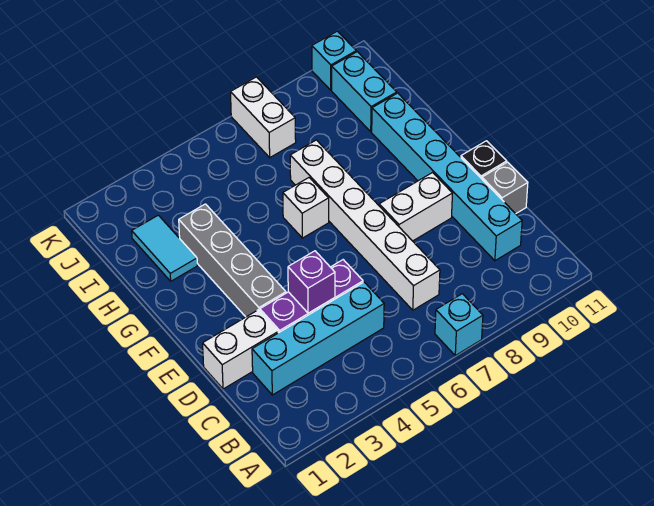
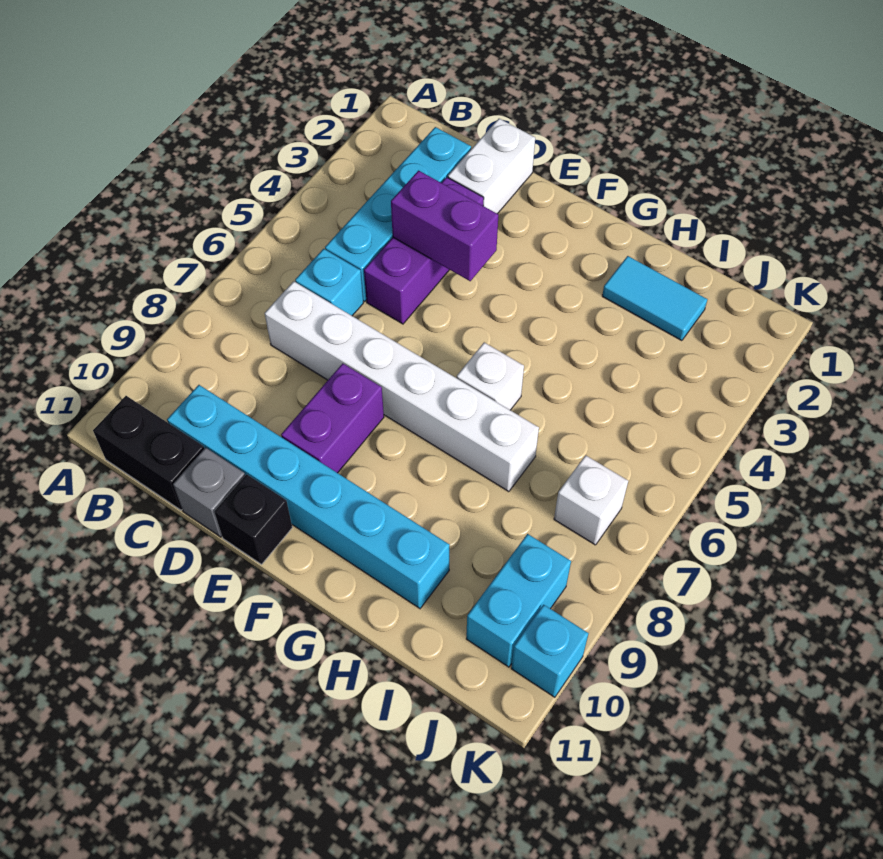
cyan 1x1 brick [435,294,483,355] -> cyan 1x1 brick moved to [295,249,363,316]
none -> black 1x2 brick [93,396,204,510]
purple 1x1 brick [288,251,335,313] -> purple 1x2 brick [391,171,498,281]
grey 1x4 brick [179,204,286,317] -> none
white 1x2 brick [379,173,453,241] -> purple 1x2 brick [281,363,384,473]
cyan 1x2 brick [332,52,397,132] -> cyan 1x2 brick turned to [466,534,571,667]
white 1x2 brick [231,77,296,157] -> white 1x1 brick [554,455,628,545]

